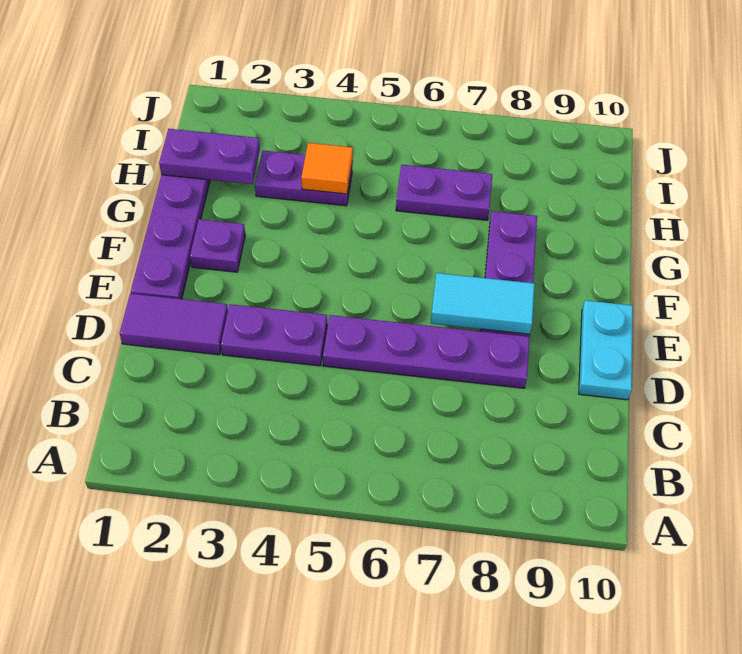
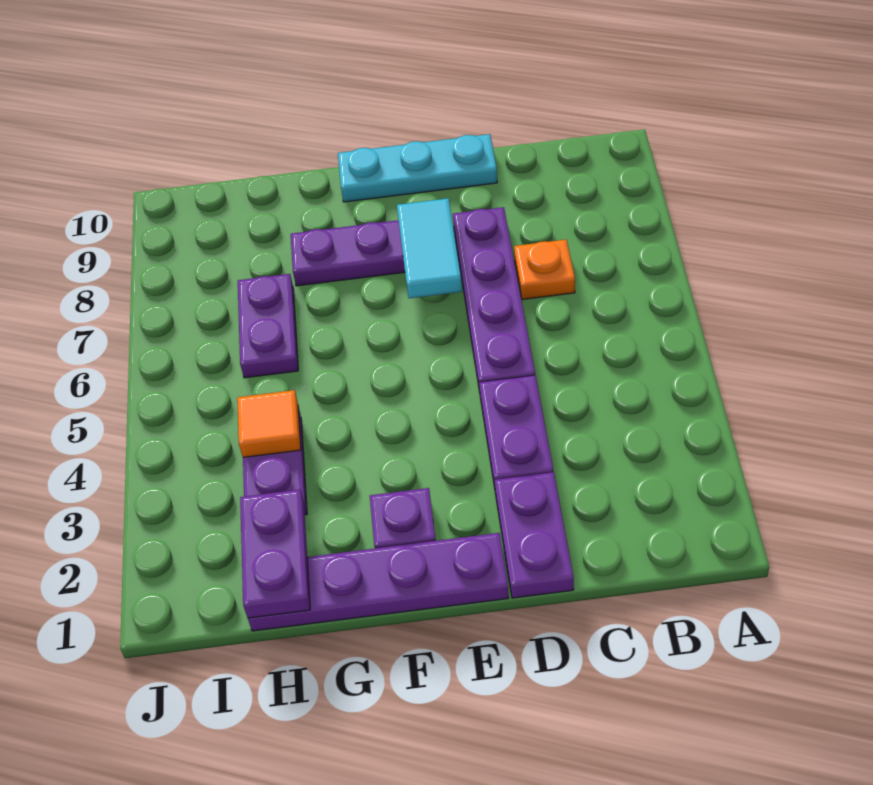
none -> orange 1x1 plate [514,240,575,299]
purple 1x2 tile [120,293,228,355] -> purple 1x2 plate [495,472,574,598]
cyan 1x2 plate [579,300,633,400] -> cyan 1x3 plate [338,134,497,202]

